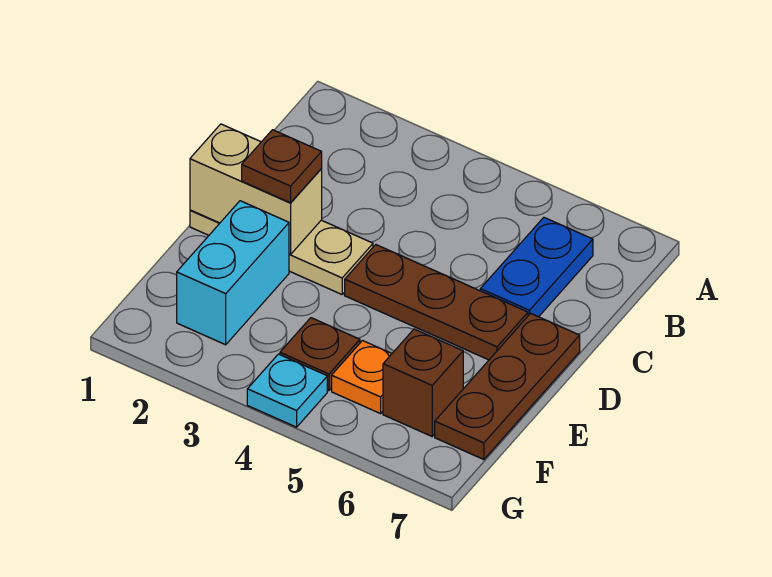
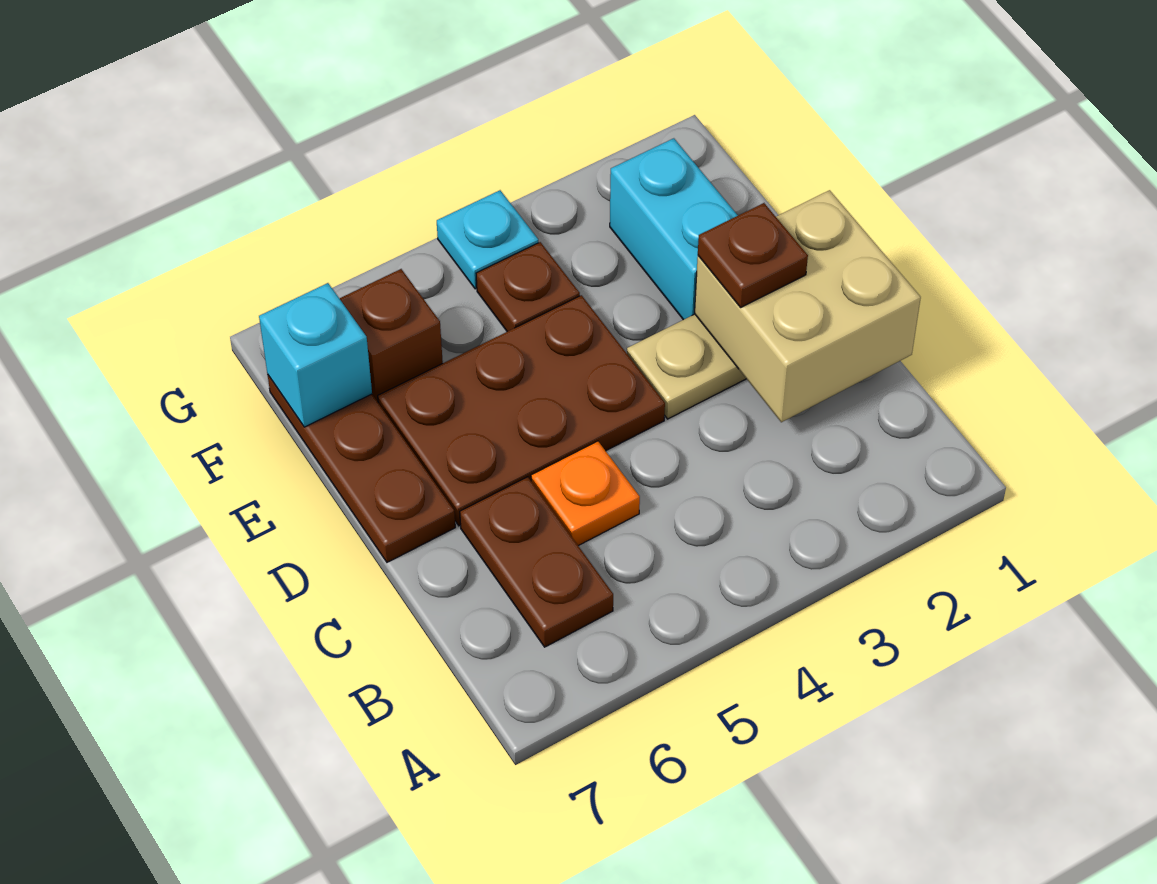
blue 1x2 plate [480,218,593,317] -> brown 1x2 plate [460,477,613,647]
tan 1x2 brick [190,124,322,254] -> tan 2x2 brick [695,190,921,422]
brown 1x3 plate [345,245,528,360] -> brown 2x3 plate [378,295,665,526]
orange 1x1 plate [332,341,392,414] -> orange 1x1 plate moved to [531,441,640,546]
none -> cyan 1x1 brick [259,283,372,427]

